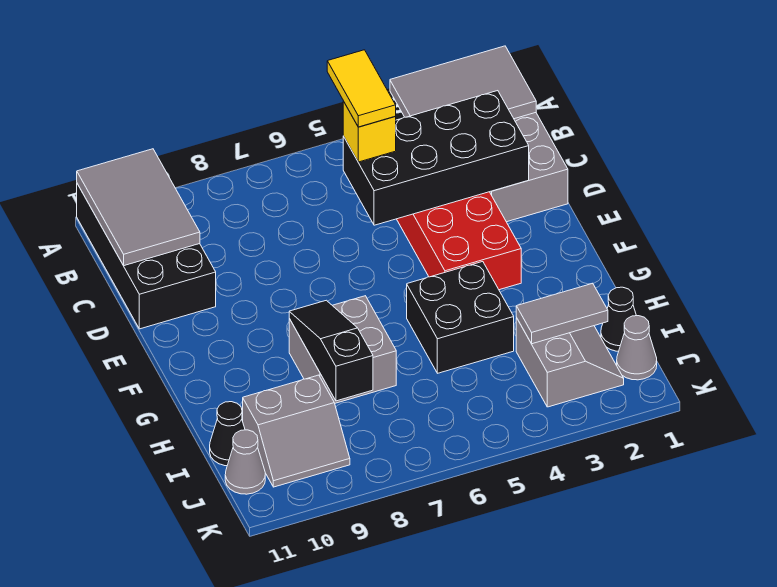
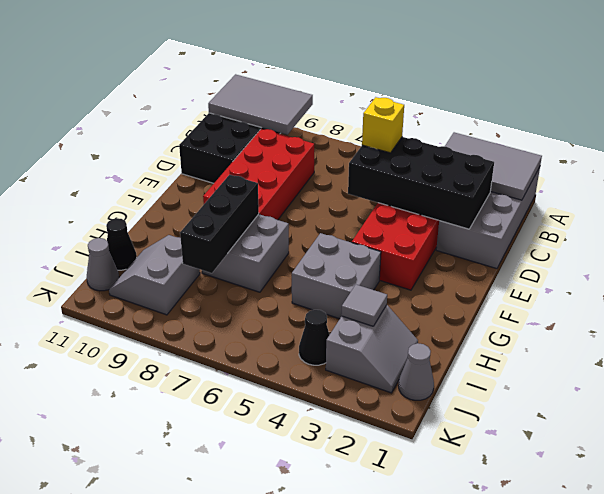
grey 2x3 tile [77,149,200,266] -> grey 2x3 tile turned to [208,74,313,135]
yellow 1x2 tile [327,50,396,127] -> none
none -> red 2x4 brick [203,129,314,220]
black 2x2 brick [407,262,514,373] -> grey 2x2 brick [292,233,381,319]
black 1x3 slope [289,300,373,401] -> black 1x3 brick [180,175,259,273]
black 1x1 cone [601,287,636,351] -> black 1x1 cone moved to [299,310,330,365]
grey 1x2 tile [516,283,608,344] -> grey 1x1 tile [341,285,387,326]
grey 2x2 slope [243,375,350,487] -> grey 2x2 slope turned to [109,235,200,315]

